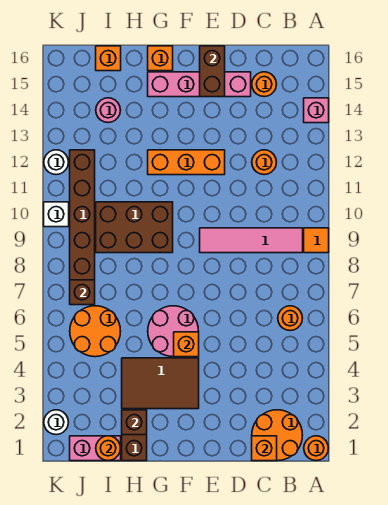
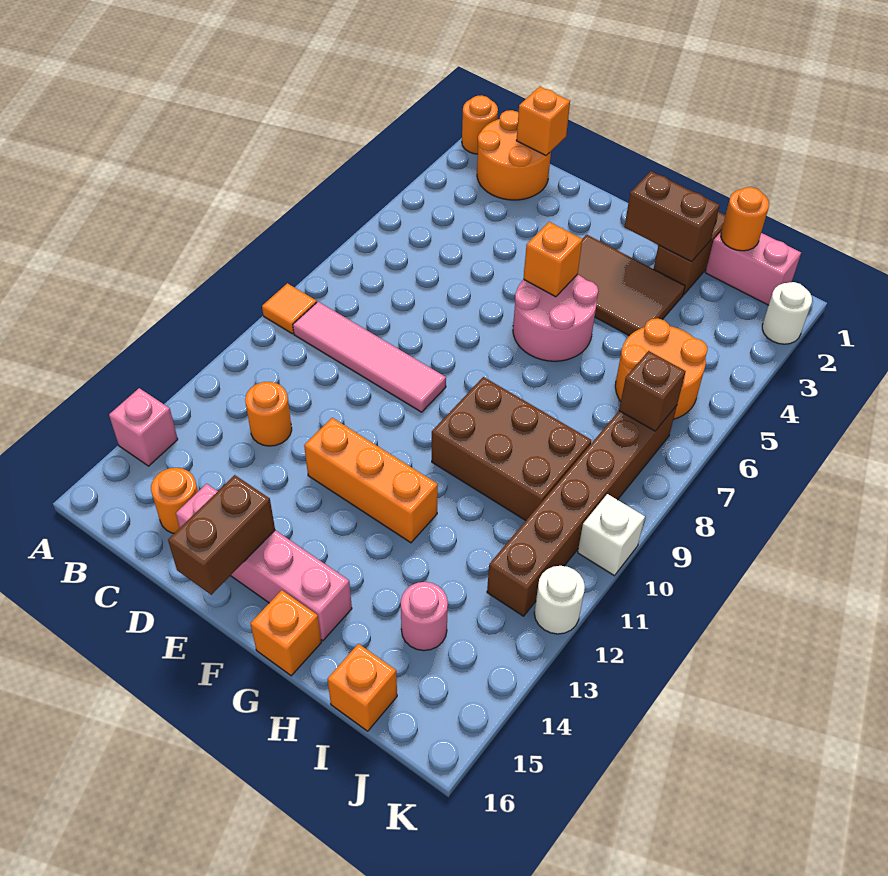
orange 1x1 round brick [278,306,302,331] -> none
brown 1x1 brick [122,410,147,435] -> brown 1x2 brick [624,171,720,262]

